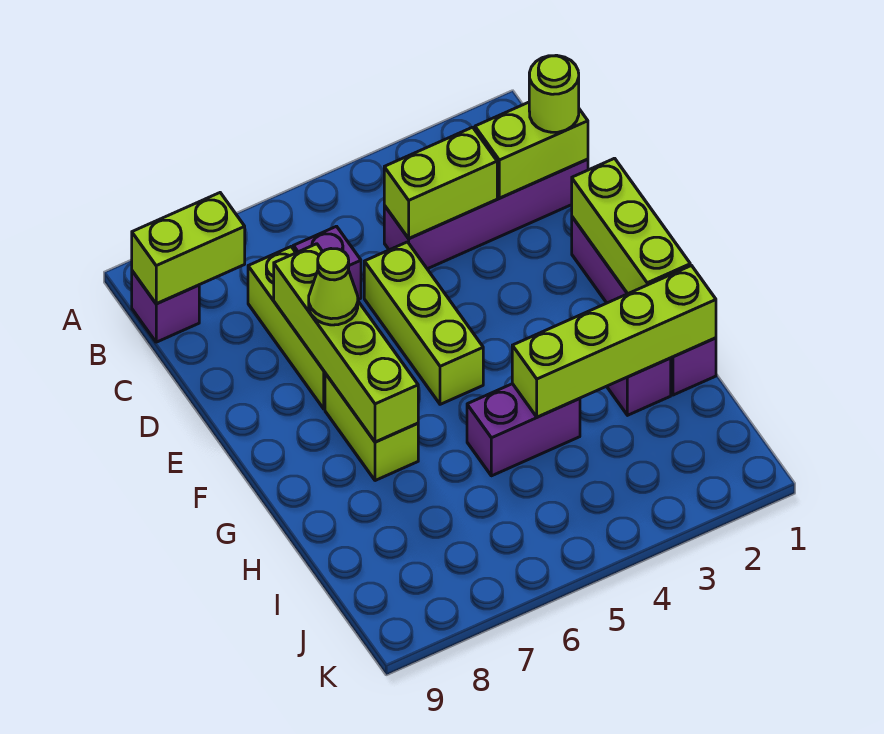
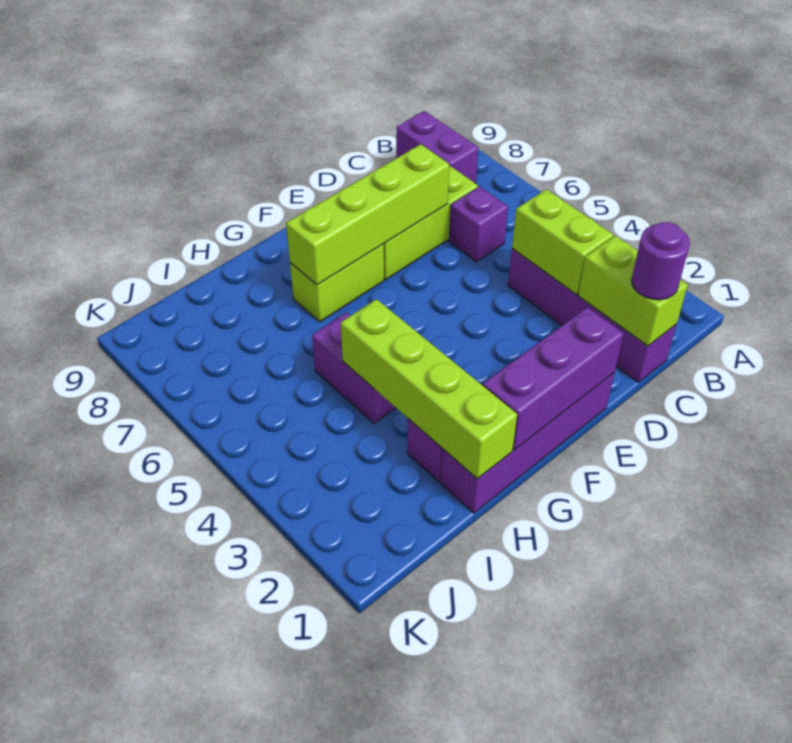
lime 1x2 brick [132,193,245,304] -> none
purple 1x1 brick [132,271,199,342] -> purple 1x2 brick [396,111,478,184]
lime 1x1 round brick [529,55,579,132] -> purple 1x1 round brick [632,222,690,300]
lime 1x3 brick [364,242,483,404] -> none
lime 1x3 brick [572,158,690,294] -> purple 1x3 brick [483,307,623,450]
lime 1x1 cone [309,249,358,325] -> none

